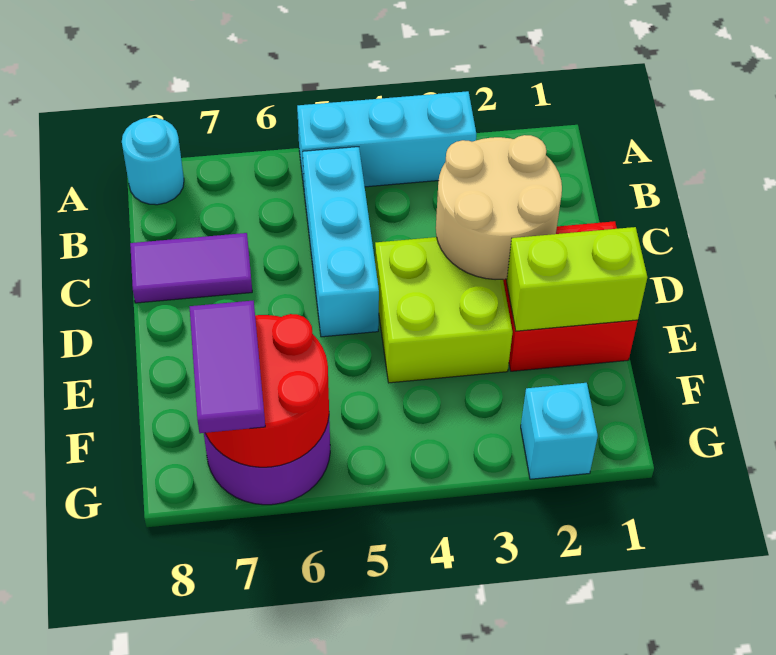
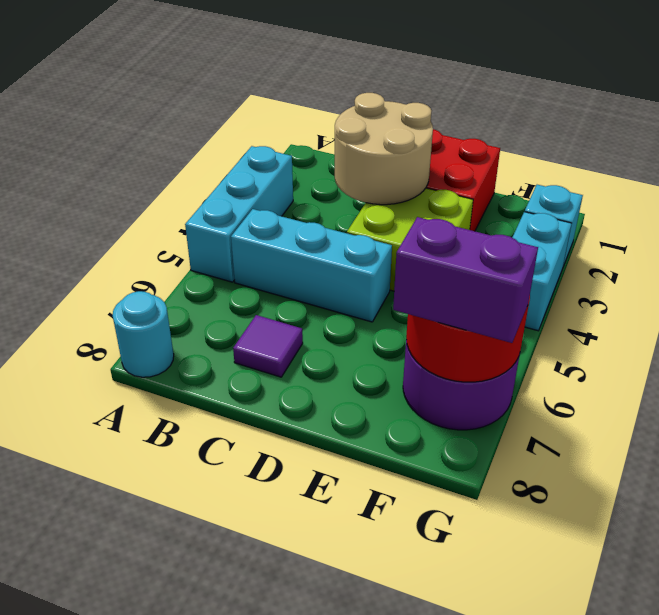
purple 1x2 tile [130,233,252,303] -> purple 1x1 tile [233,315,303,377]
lime 1x2 brick [507,227,647,331] -> none
purple 1x2 tile [190,301,265,433] -> purple 1x2 brick [393,217,538,343]
none -> cyan 1x2 brick [512,212,572,331]

